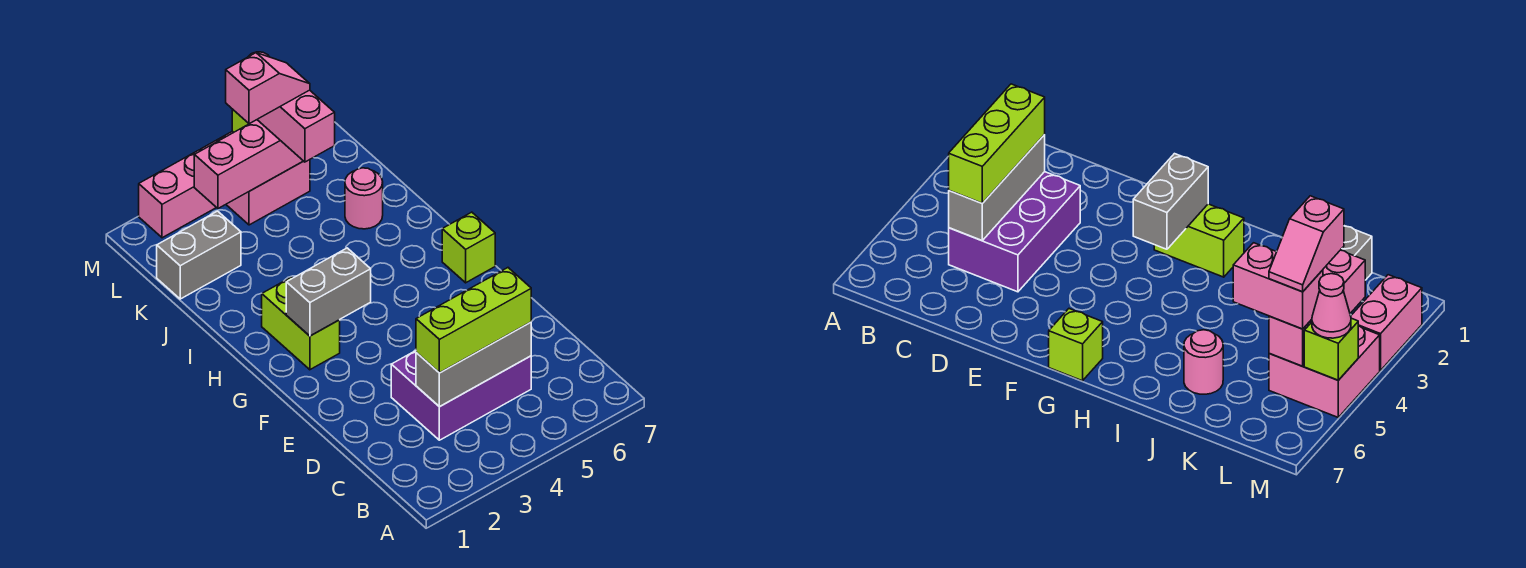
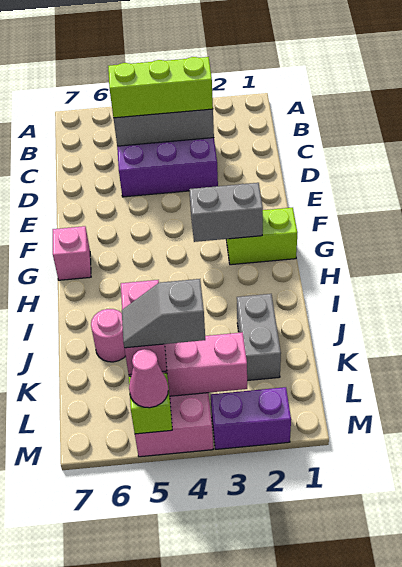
lime 1x2 brick [262,277,340,370] -> lime 1x2 brick turned to [226,208,297,265]
lime 1x1 brick [442,212,495,283] -> pink 1x1 brick [53,226,91,280]
grey 1x2 brick [157,211,241,299] -> grey 1x2 brick turned to [237,294,281,380]
pink 1x2 slope [226,53,310,124] -> grey 1x2 slope [122,279,205,348]
pink 1x2 brick [139,150,216,238] -> purple 1x2 brick [211,387,291,449]

